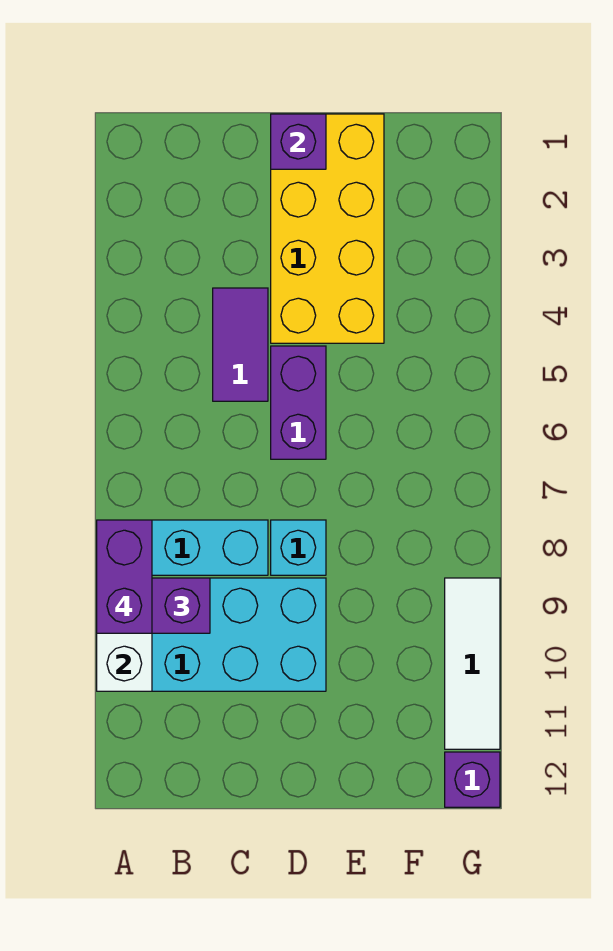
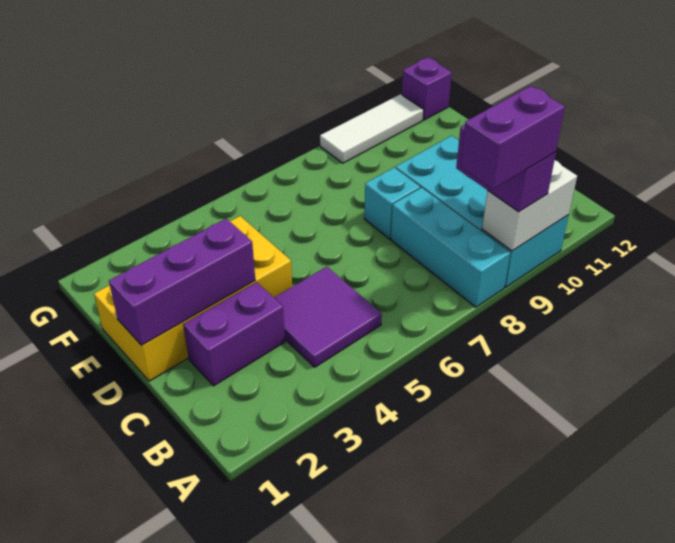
purple 1x2 tile [213,288,268,401] -> purple 2x2 tile [274,267,382,367]
purple 1x1 brick [271,114,326,169] -> purple 1x3 brick [109,219,255,345]
purple 1x2 brick [271,346,326,459] -> purple 1x2 brick moved to [183,282,285,386]

